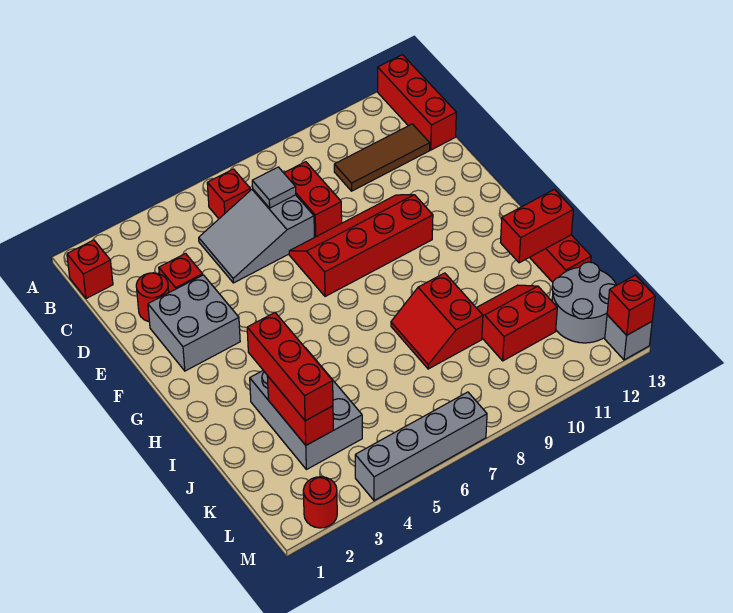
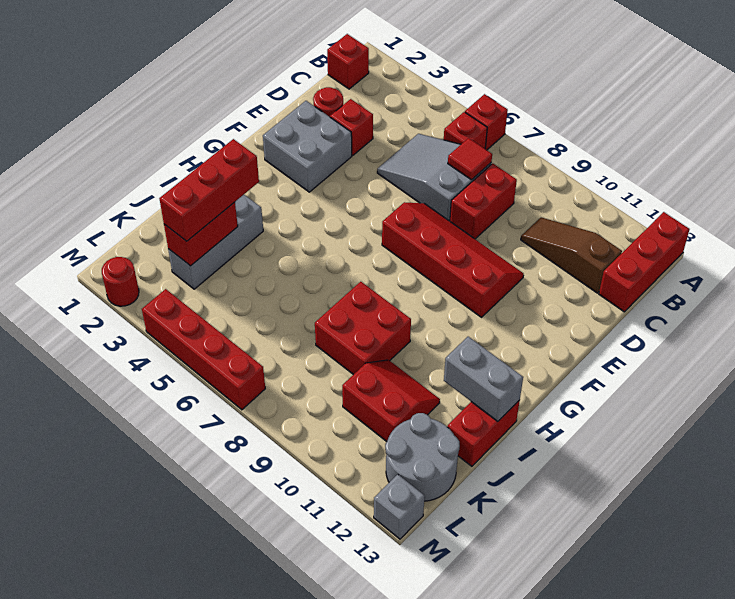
grey 1x1 tile [252,167,296,208] -> red 1x1 tile [448,138,492,180]
brown 1x3 tile [334,124,430,191] -> brown 1x3 slope [521,217,622,293]
grey 2x3 brick [250,350,362,470] -> grey 1x3 brick [168,195,263,289]
red 2x2 slope [391,273,483,369] -> red 2x2 brick [315,282,411,375]
red 1x2 brick [501,189,573,263] -> grey 1x2 brick [444,337,523,421]
grey 1x4 brick [355,392,487,501] -> red 1x4 brick [142,289,265,410]
red 1x1 brick [607,275,655,335] -> red 1x1 brick moved to [465,94,508,150]

